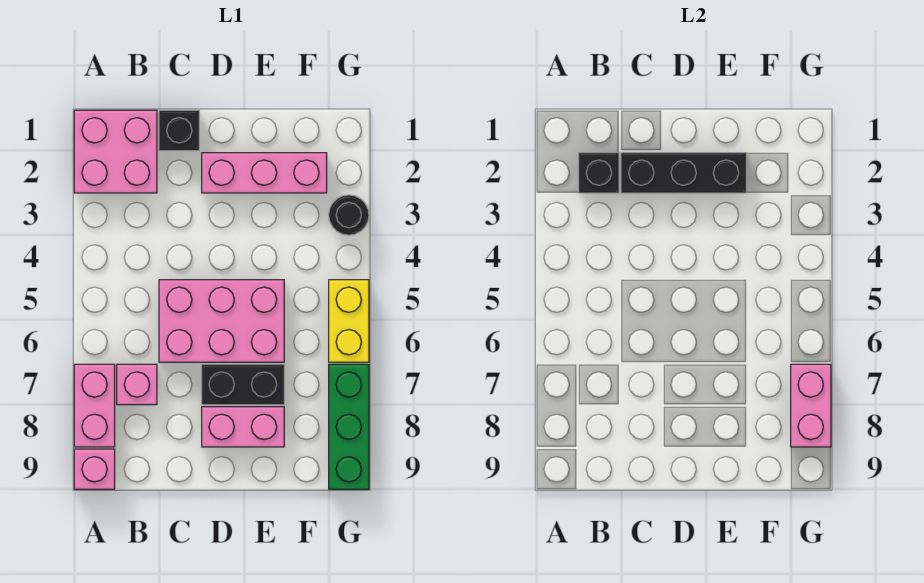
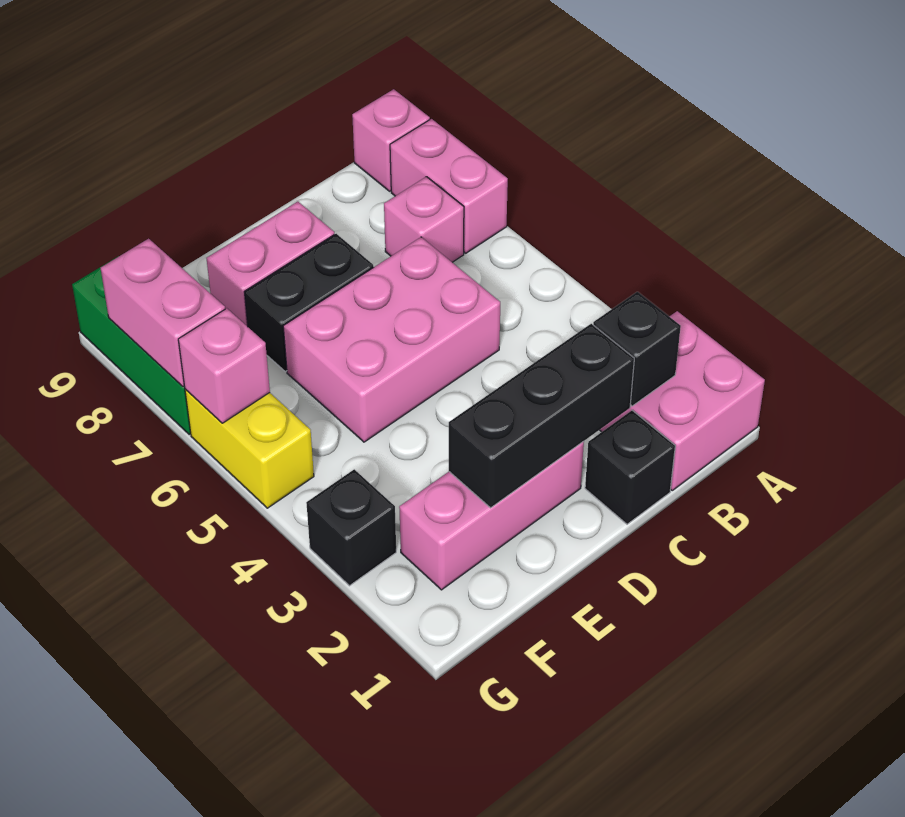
black 1x1 round brick [329,195,369,235] -> black 1x1 brick [306,469,396,586]
none -> pink 1x1 brick [178,308,270,423]

